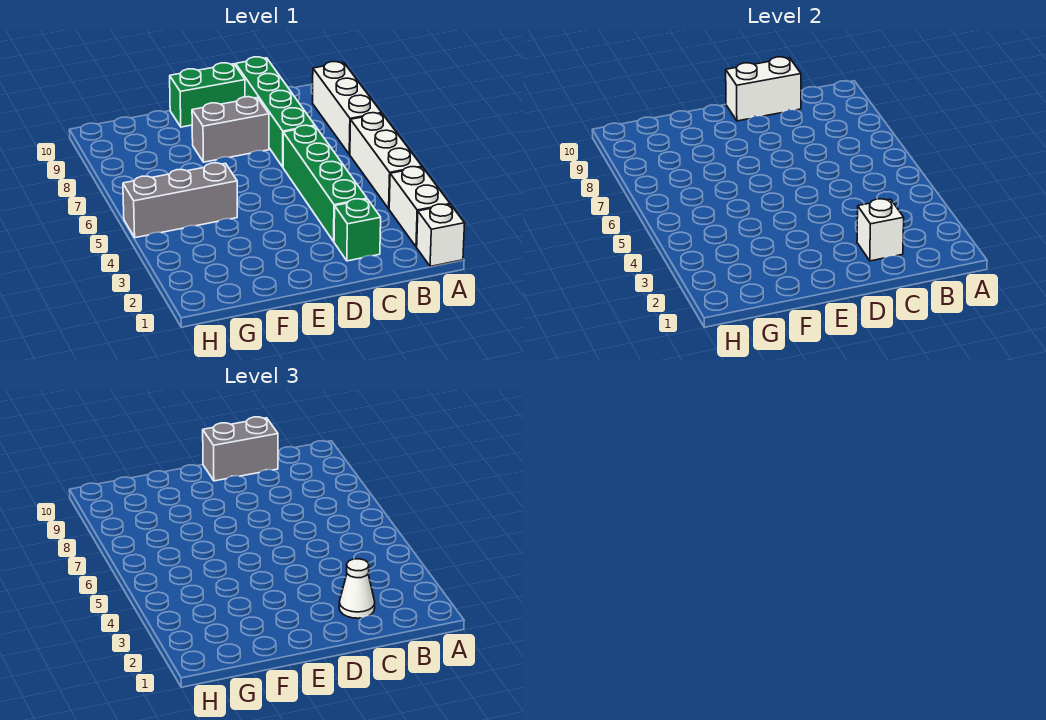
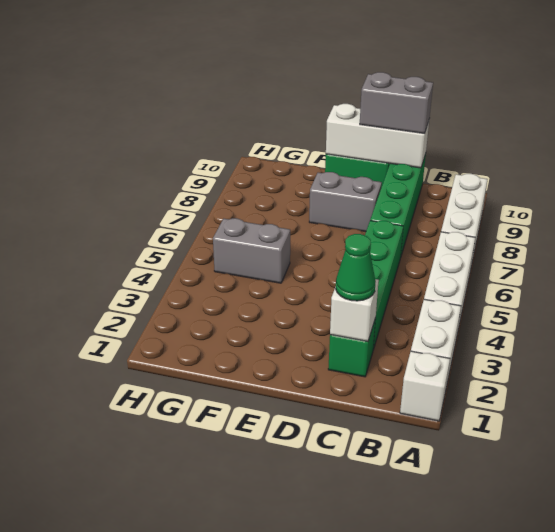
white 1x1 cone [339,559,375,618] -> green 1x1 cone [336,234,376,301]
white 1x2 brick [726,57,801,121] -> white 1x3 brick [326,104,429,168]
grey 1x3 brick [123,163,237,238] -> grey 1x2 brick [213,218,290,283]

